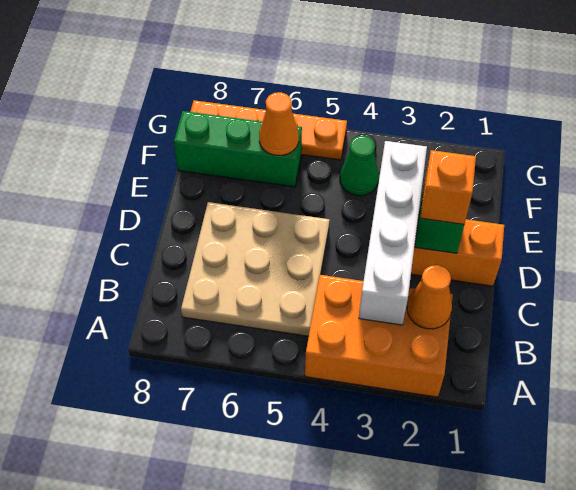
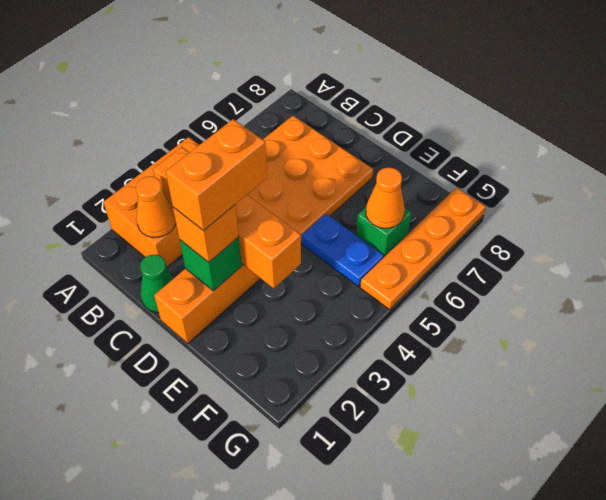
white 1x4 brick [359,141,427,325] -> orange 1x4 brick [153,147,301,288]
tan 3x3 plate [181,202,330,336] -> orange 3x3 plate [247,116,373,235]
none -> orange 1x2 brick [166,119,267,231]
none -> blue 1x2 plate [301,214,384,287]
green 1x1 cone [340,136,379,196] -> green 1x1 cone moved to [140,255,174,313]
green 1x3 brick [174,111,302,187] -> green 1x1 brick [356,207,412,257]

